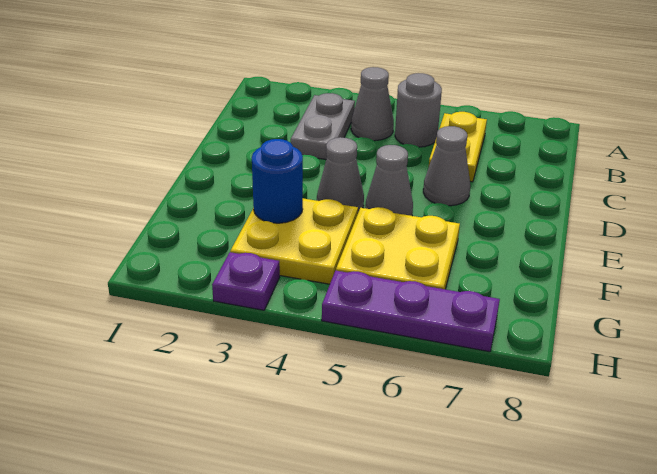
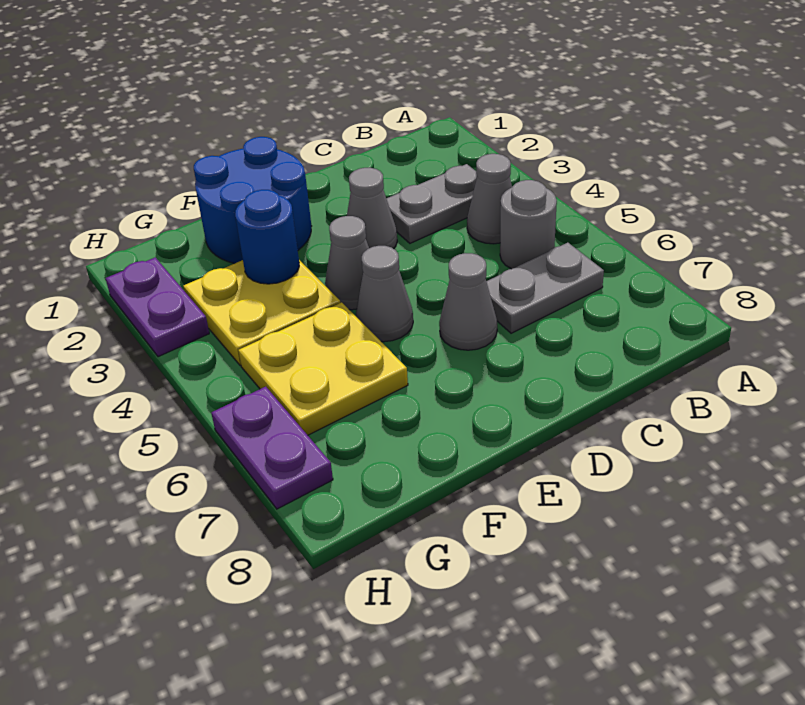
yellow 1x2 plate [429,112,487,182] -> grey 1x2 plate [486,243,604,333]
none -> grey 1x1 cone [347,168,397,249]
none -> blue 2x2 round brick [194,137,312,263]
purple 1x1 plate [212,252,280,310] -> purple 1x2 plate [106,257,209,357]
purple 1x3 plate [322,271,500,352] -> purple 1x2 plate [211,387,333,509]

